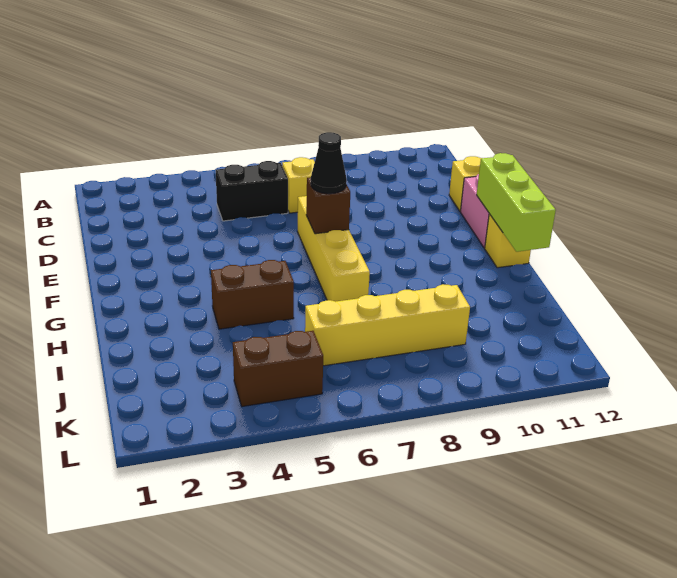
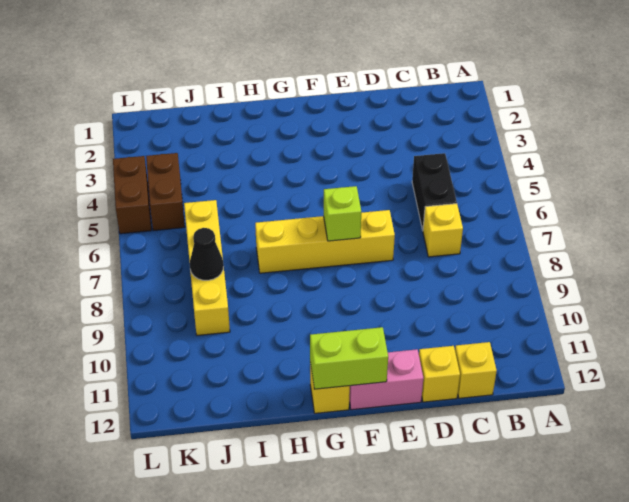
none -> yellow 1x1 brick [455,342,497,398]
brown 1x1 brick [306,177,350,234] -> lime 1x1 brick [324,186,361,241]
black 1x1 cone [311,132,347,194] -> black 1x1 cone moved to [190,228,224,280]
lime 1x3 brick [477,153,556,252] -> lime 1x2 brick [310,327,388,389]
brown 1x2 brick [211,260,294,329] -> brown 1x2 brick moved to [113,156,151,234]

